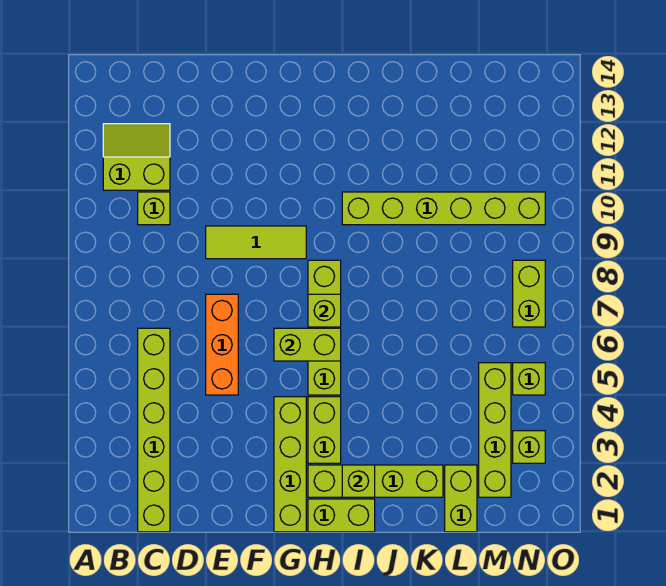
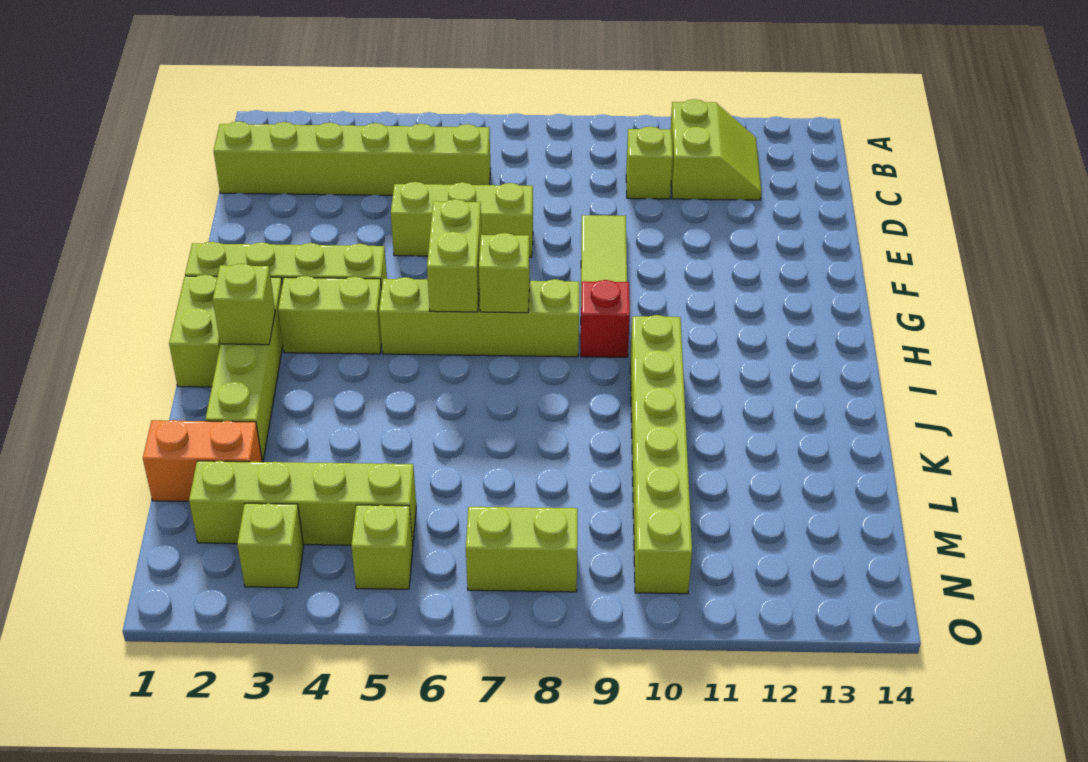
orange 1x3 brick [206,294,238,395] -> lime 1x3 brick [391,182,533,257]
none -> red 1x1 brick [581,280,630,357]
lime 1x2 brick [445,465,477,532] -> orange 1x2 brick [143,420,262,501]

